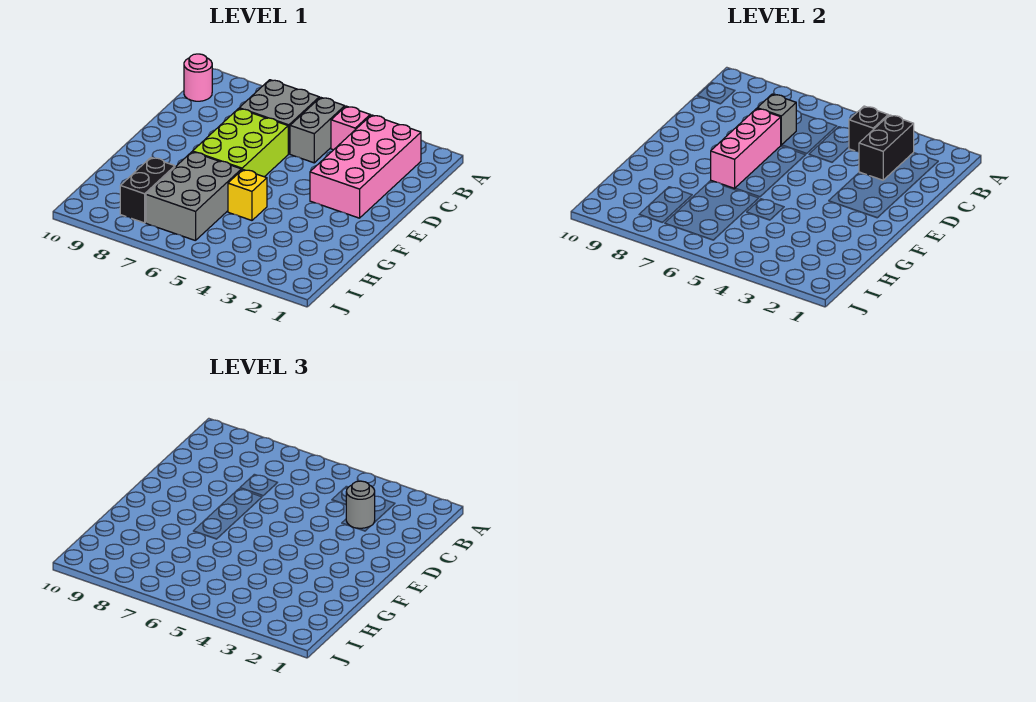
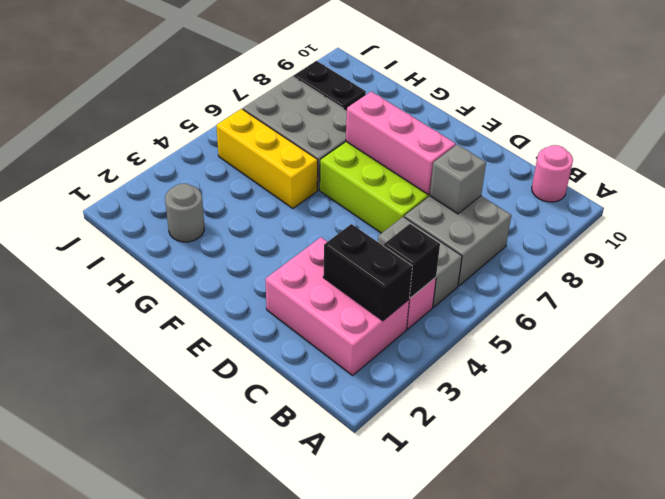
pink 2x4 brick [310,115,421,218] -> pink 2x3 brick [266,237,409,375]
grey 1x1 round brick [346,481,375,528] -> grey 1x1 round brick moved to [165,184,204,242]
yellow 1x1 brick [228,170,267,220] -> yellow 1x3 brick [216,109,318,208]

